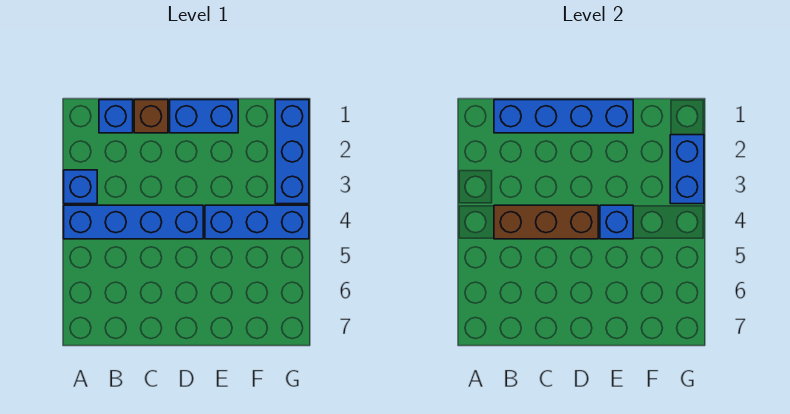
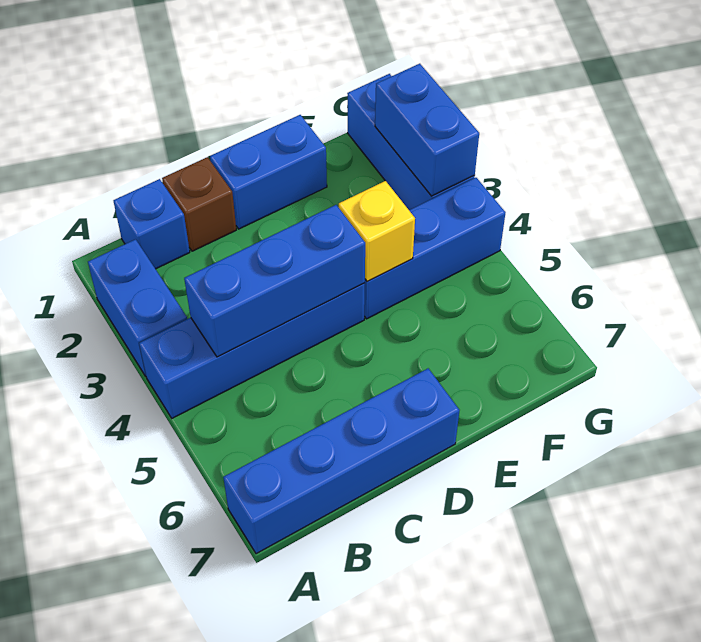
blue 1x1 brick [64,170,97,204] -> blue 1x2 brick [88,239,187,376]
blue 1x4 brick [494,100,633,133] -> blue 1x4 brick moved to [223,368,460,554]
brown 1x3 brick [494,205,598,239] -> blue 1x3 brick [184,205,365,357]
blue 1x1 brick [600,205,633,239] -> yellow 1x1 brick [339,181,415,282]

